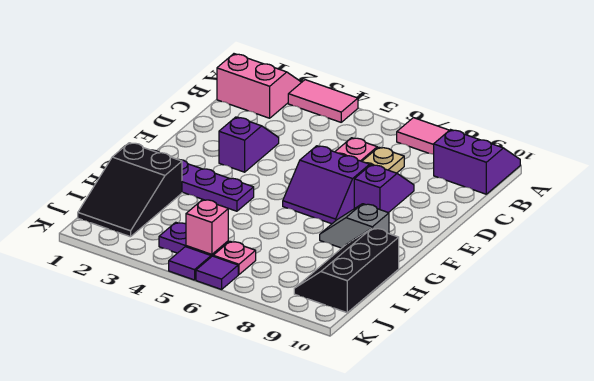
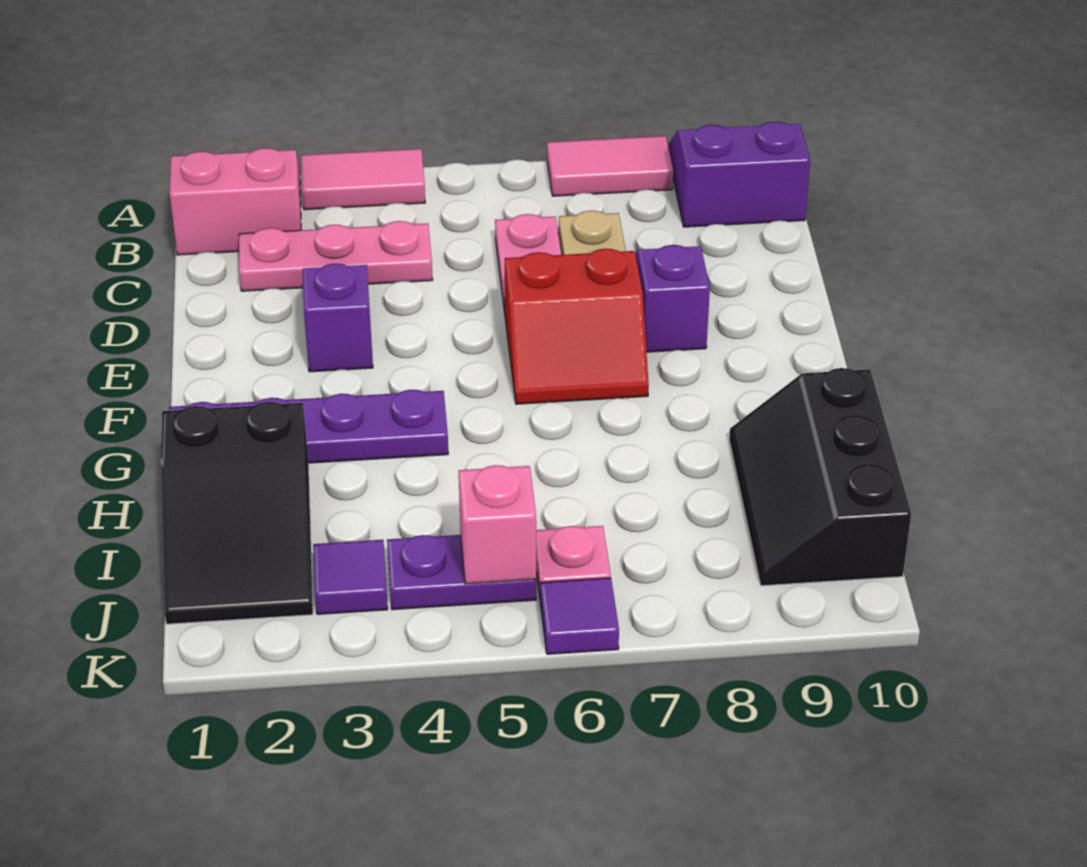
none -> pink 1x3 plate [239,221,433,291]
purple 2x2 slope [283,146,370,224] -> red 2x2 slope [505,249,649,404]
grey 1x2 slope [320,204,389,248] -> none
purple 1x1 tile [169,247,211,280] -> purple 1x1 tile moved to [313,540,388,614]

